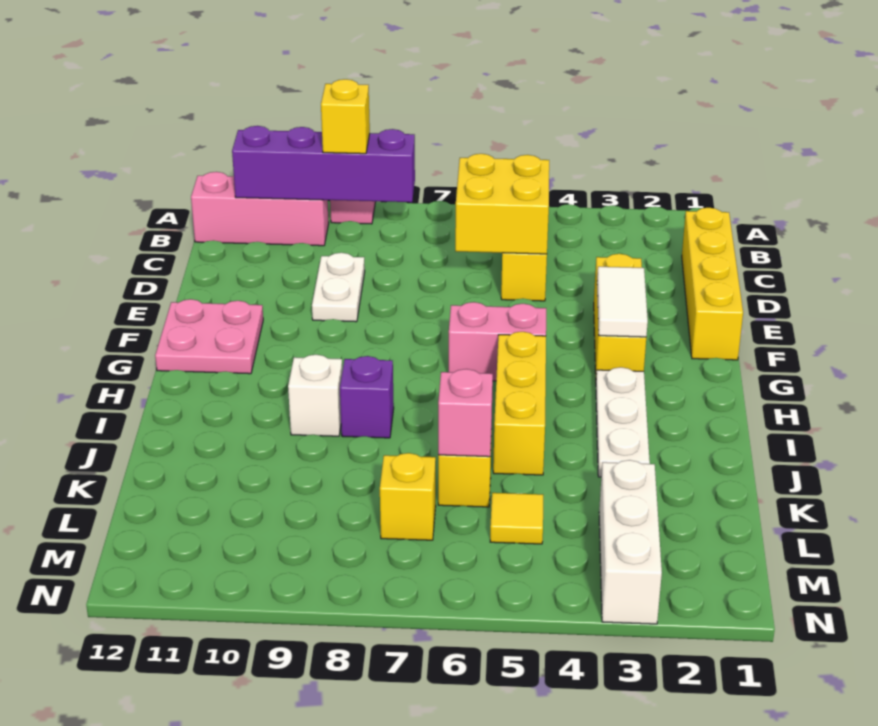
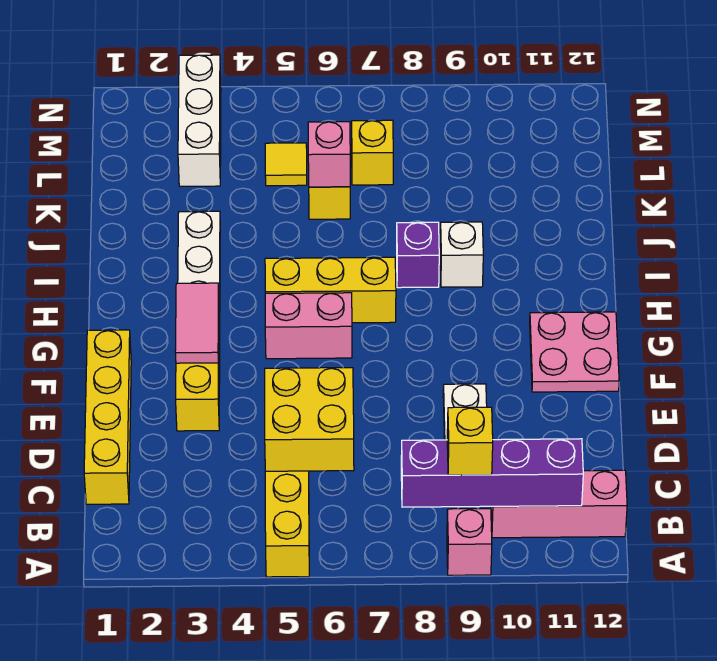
white 1x2 tile [597,267,648,337] -> pink 1x2 tile [175,283,219,363]
yellow 1x3 brick [493,332,546,475] -> yellow 1x3 brick turned to [265,257,396,323]

